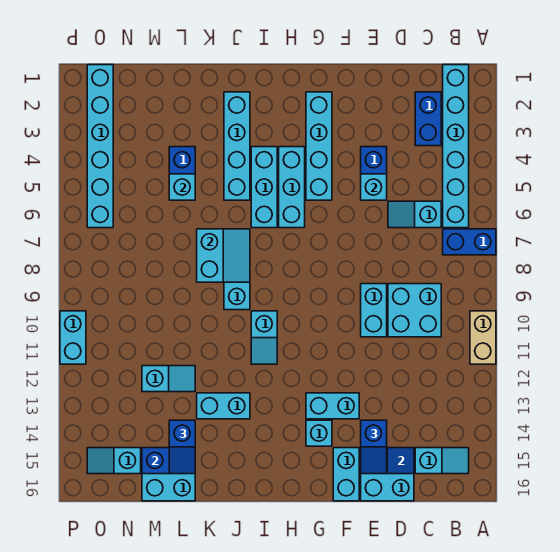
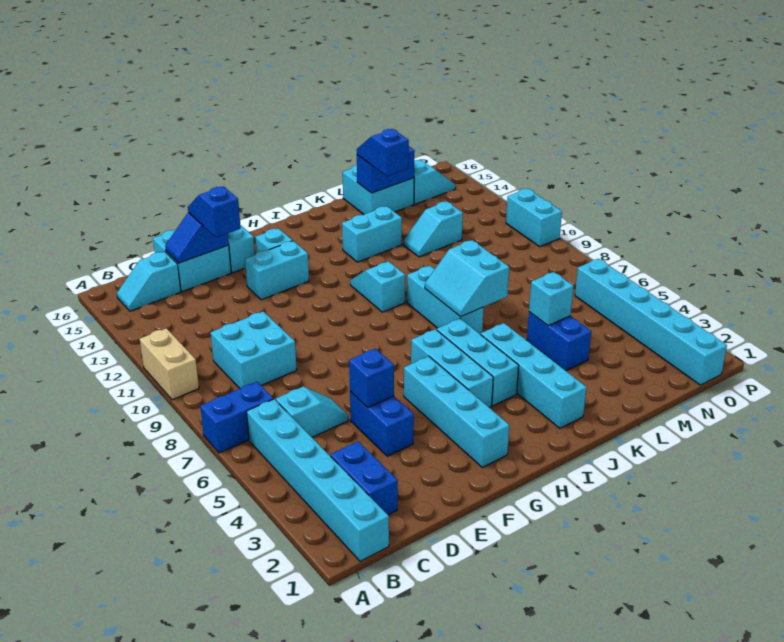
cyan 1x1 brick [361,174,387,200] -> blue 1x1 brick [349,349,394,407]
cyan 1x2 brick [361,284,387,337] -> none

